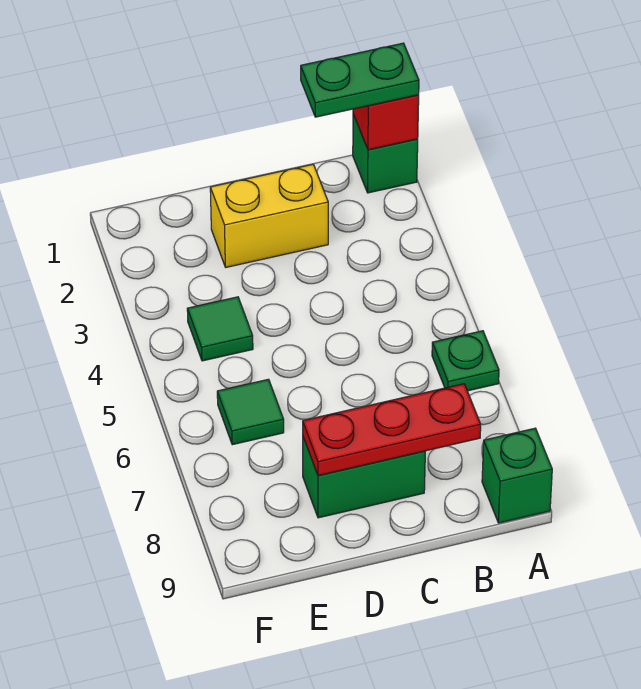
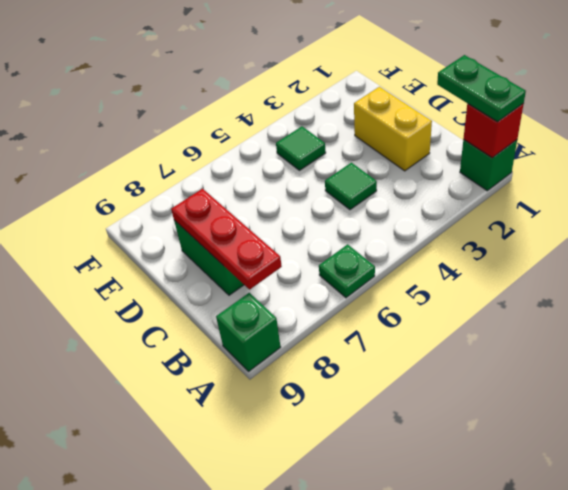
green 1x1 tile [217,379,284,445] -> green 1x1 tile moved to [325,163,377,210]

